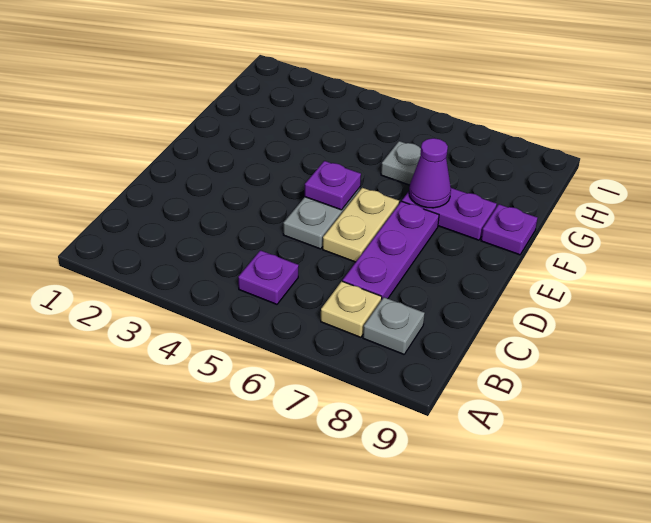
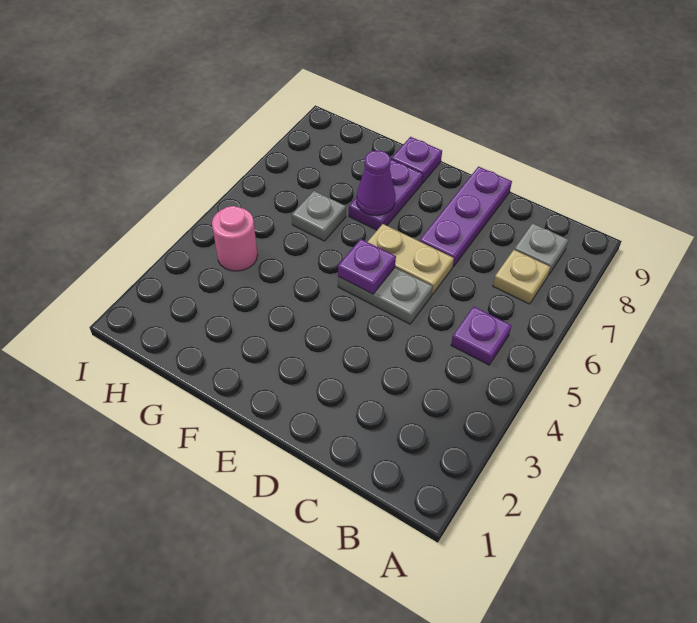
purple 1x3 plate [343,201,439,300] -> purple 1x3 plate turned to [420,167,512,267]
none -> pink 1x1 round brick [212,206,258,271]

